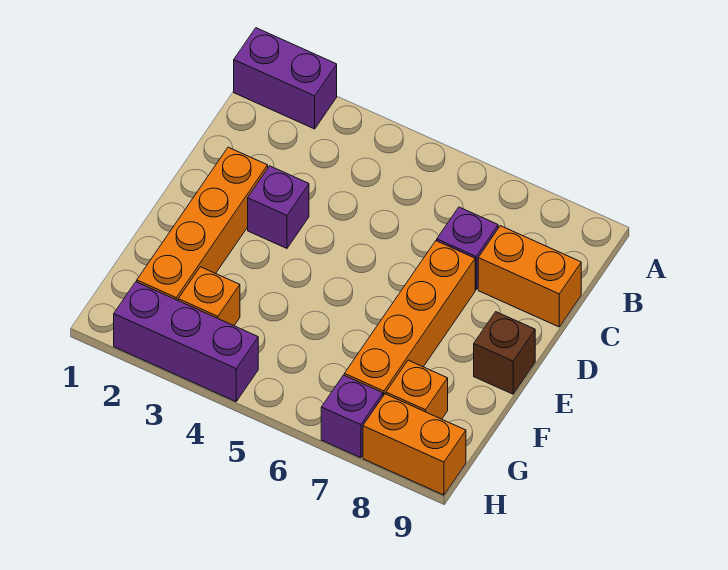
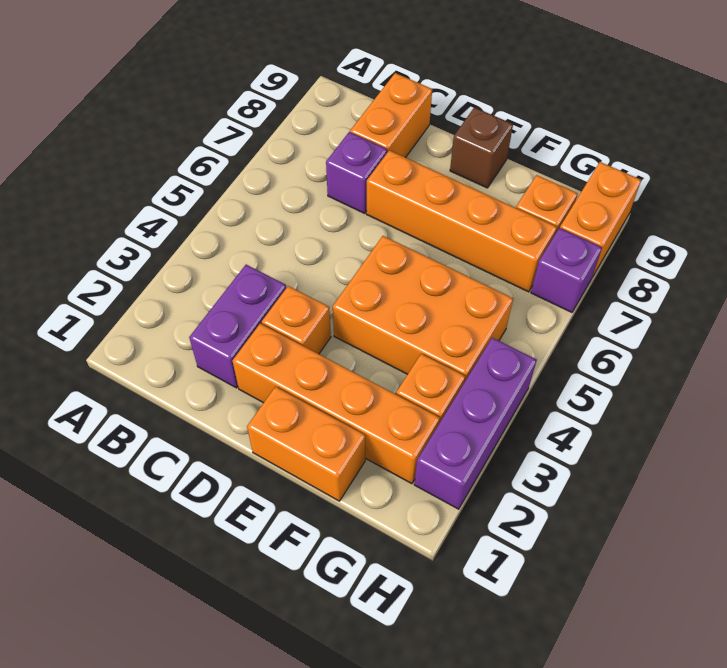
purple 1x2 brick [234,28,337,129] -> purple 1x2 brick moved to [189,265,286,388]
purple 1x1 brick [248,166,309,248] -> orange 1x1 brick [262,286,331,354]
none -> orange 1x2 brick [247,387,365,501]
none -> orange 2x3 brick [333,236,513,381]

